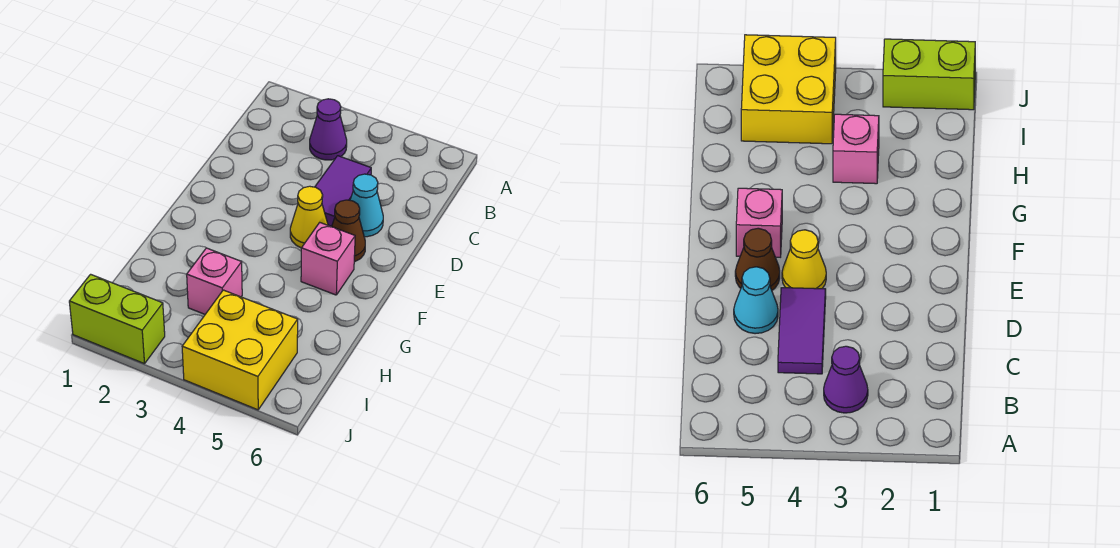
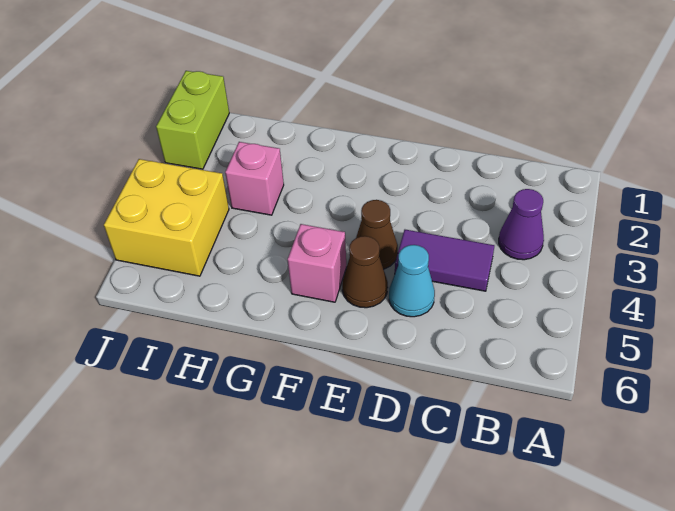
yellow 1x1 cone [290,186,328,248] -> brown 1x1 cone [356,200,398,269]

